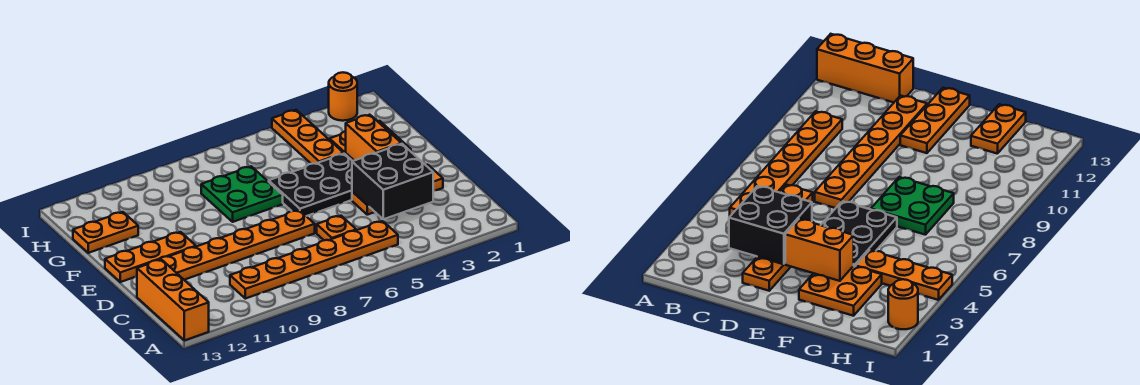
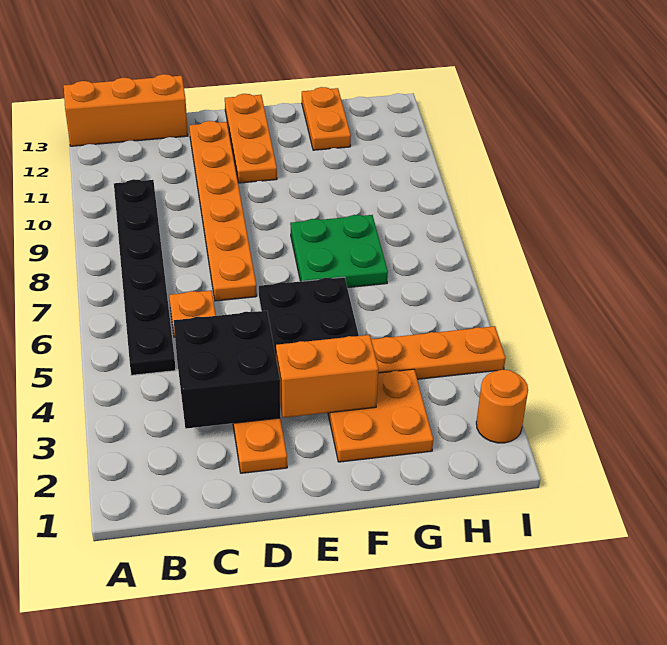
orange 1x6 plate [230,221,398,299] -> black 1x6 plate [114,179,176,375]

